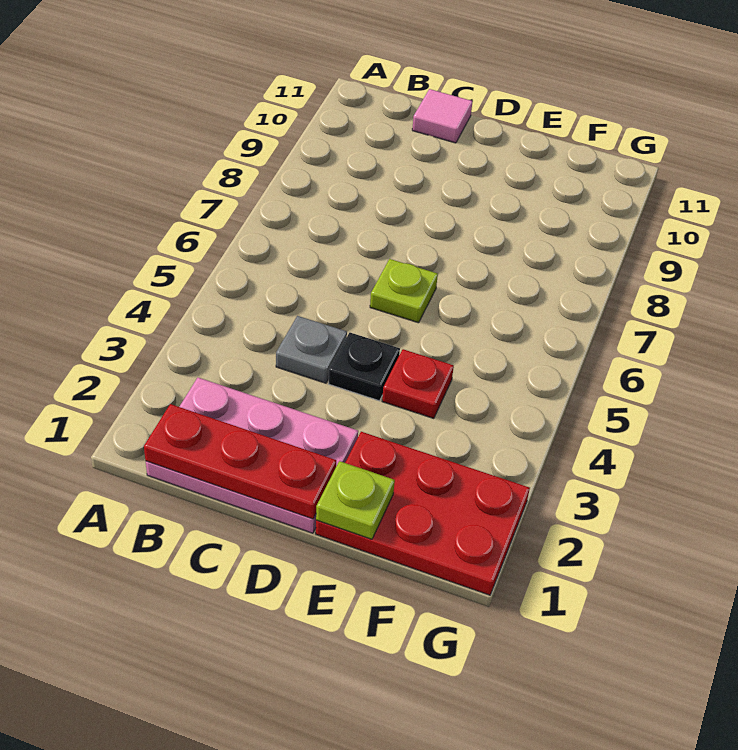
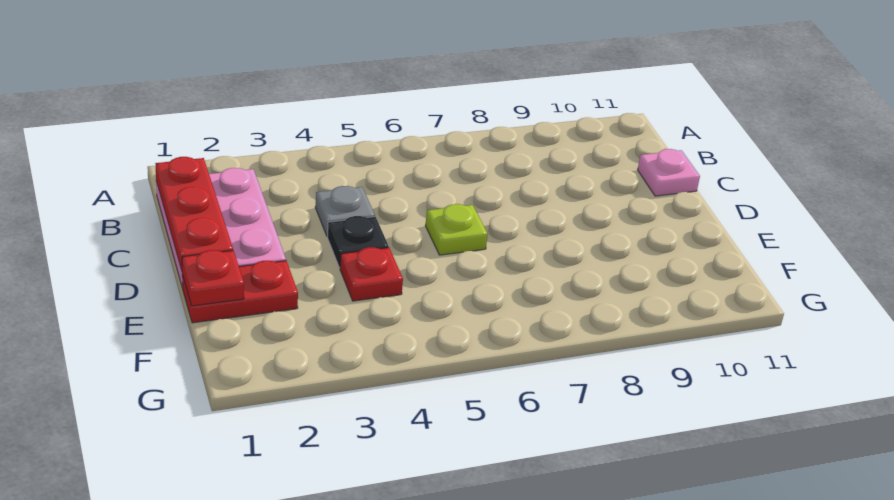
pink 1x1 tile [412,89,473,143] -> pink 1x1 plate [638,149,700,196]
red 2x3 plate [316,432,530,595] -> red 1x2 plate [182,261,298,323]
lime 1x1 plate [316,461,395,539] -> red 1x1 plate [182,250,244,306]

